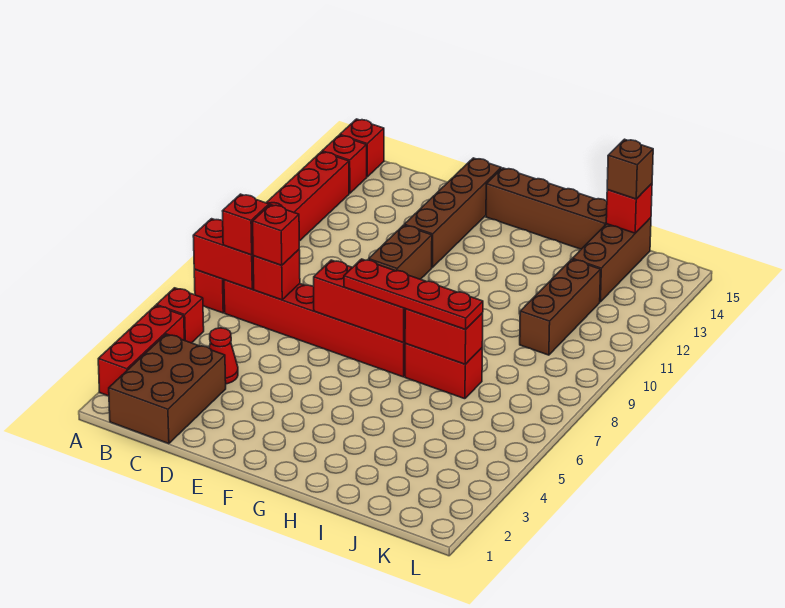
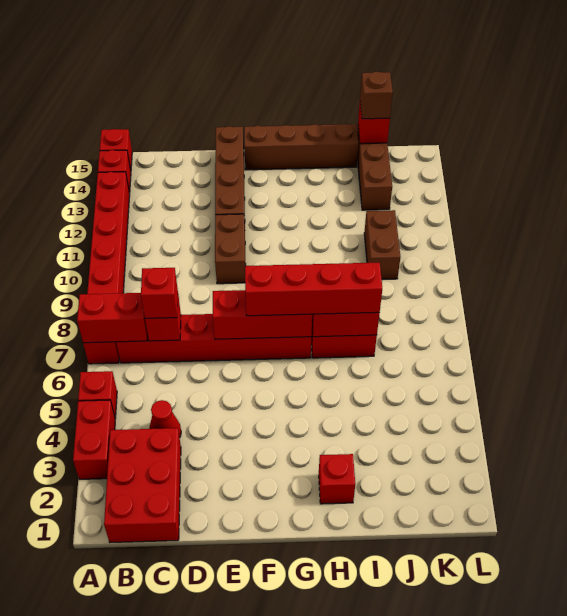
red 1x3 brick [98,306,184,396] -> red 1x2 brick [73,400,115,479]
brown 2x3 brick [109,334,226,444] -> red 2x3 brick [104,428,181,542]
red 1x1 brick [223,194,269,255] -> red 1x1 brick moved to [319,454,355,504]
red 1x4 plate [344,259,483,330] -> red 1x4 brick [245,263,382,316]
brown 1x3 brick [520,259,601,355] -> brown 1x2 brick [364,210,400,280]

